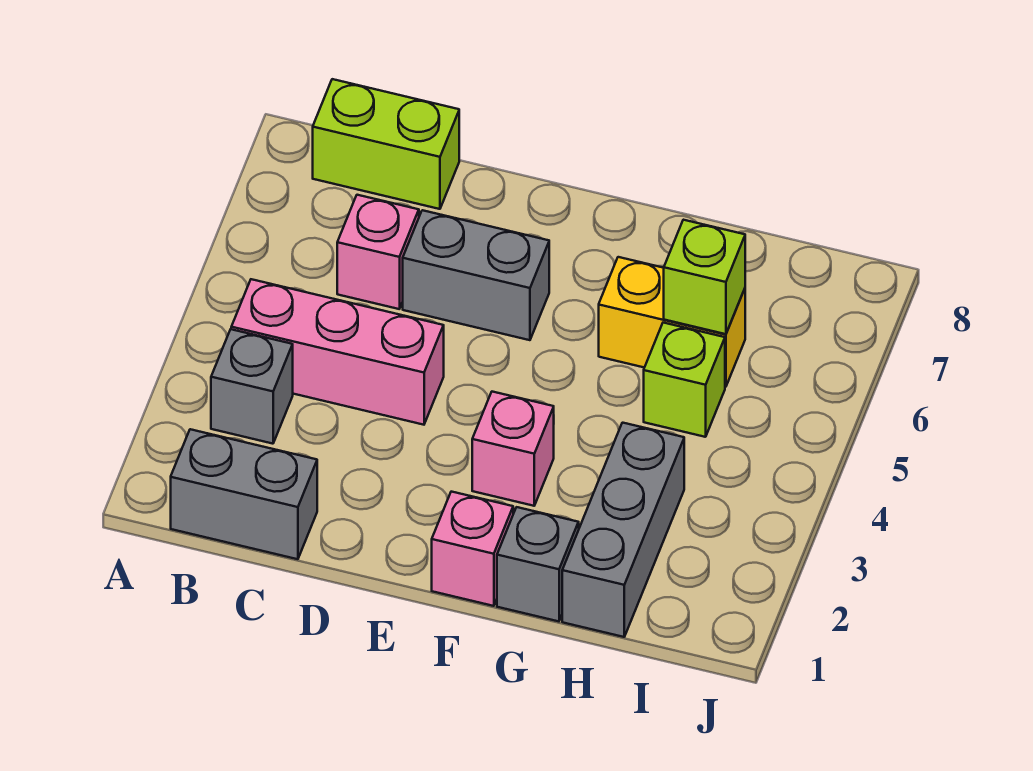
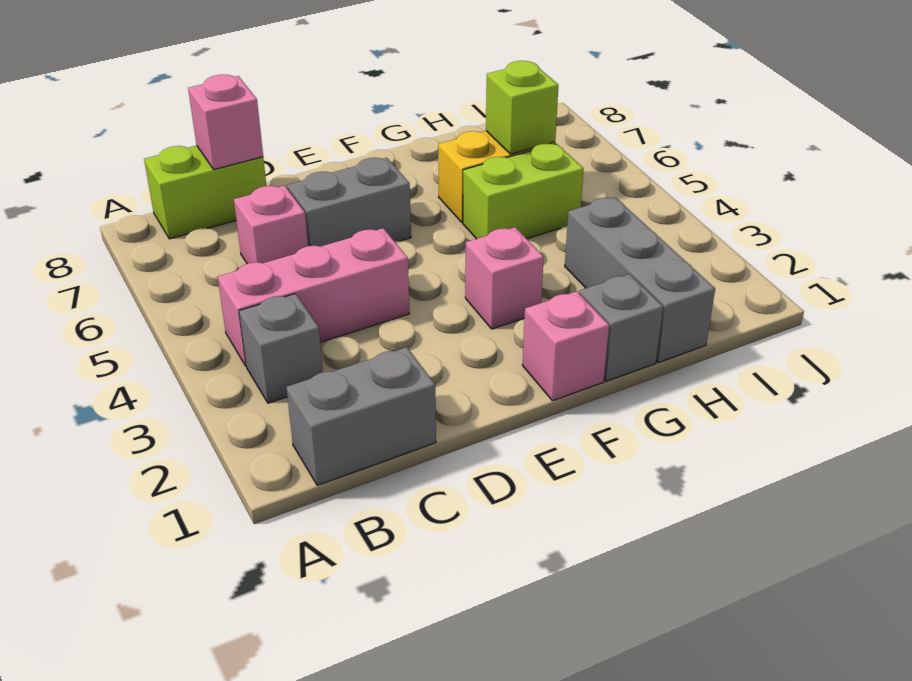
none -> pink 1x1 brick [188,75,263,169]
lime 1x1 brick [644,323,725,437] -> lime 1x2 brick [463,143,584,239]

